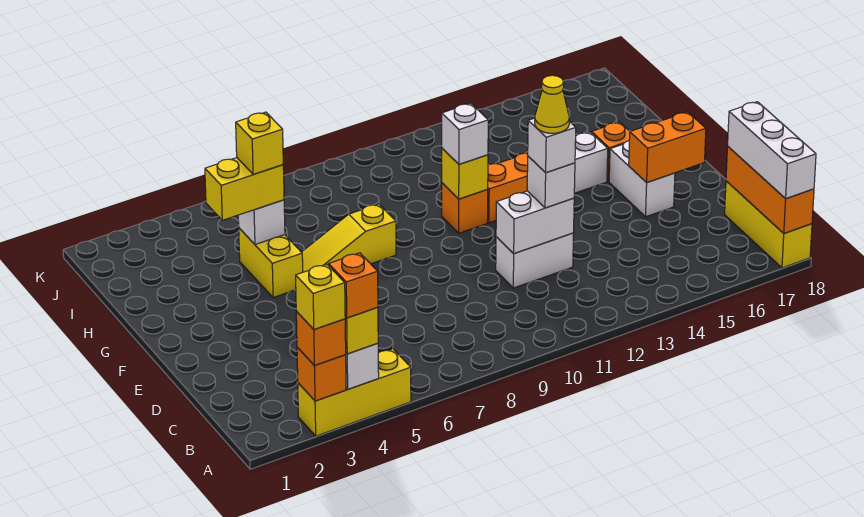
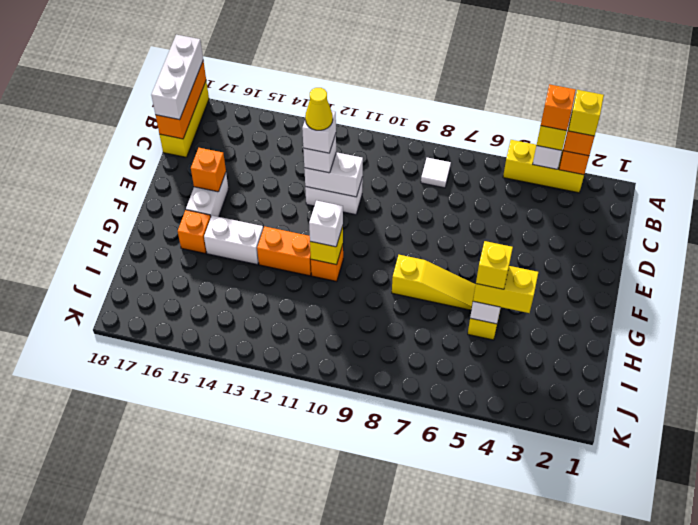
none -> white 1x1 tile [421,158,451,188]
orange 1x2 brick [629,112,706,183] -> orange 1x1 brick [191,148,226,192]

